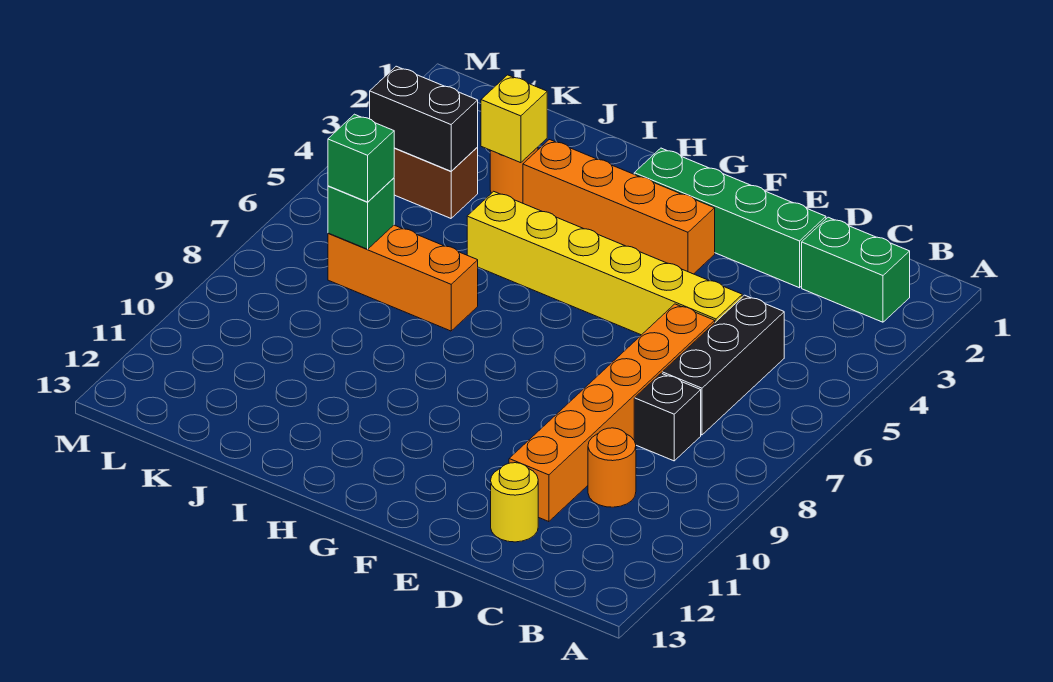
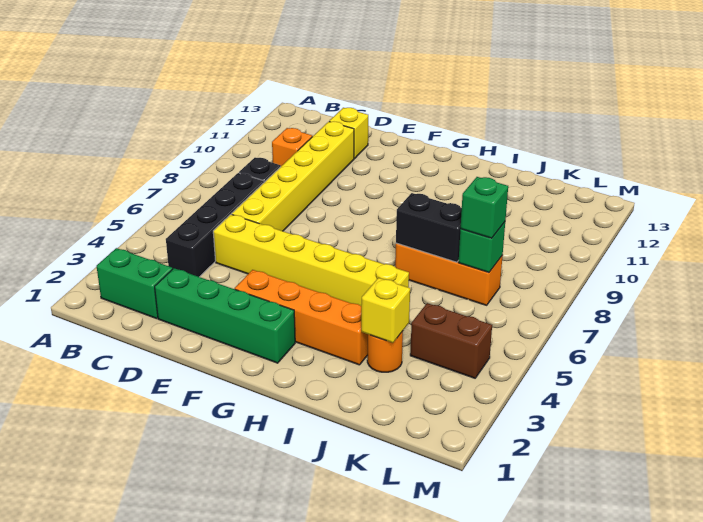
black 1x3 brick [662,295,784,435] -> black 1x4 brick [166,173,264,277]
orange 1x1 round brick [588,428,636,507] -> orange 1x1 brick [272,128,312,166]
orange 1x6 brick [509,304,715,522] -> yellow 1x6 brick [232,122,354,231]
yellow 1x1 round brick [491,463,538,542] -> yellow 1x1 brick [329,108,368,158]
black 1x2 brick [370,66,478,171] -> black 1x2 brick moved to [396,193,462,262]

